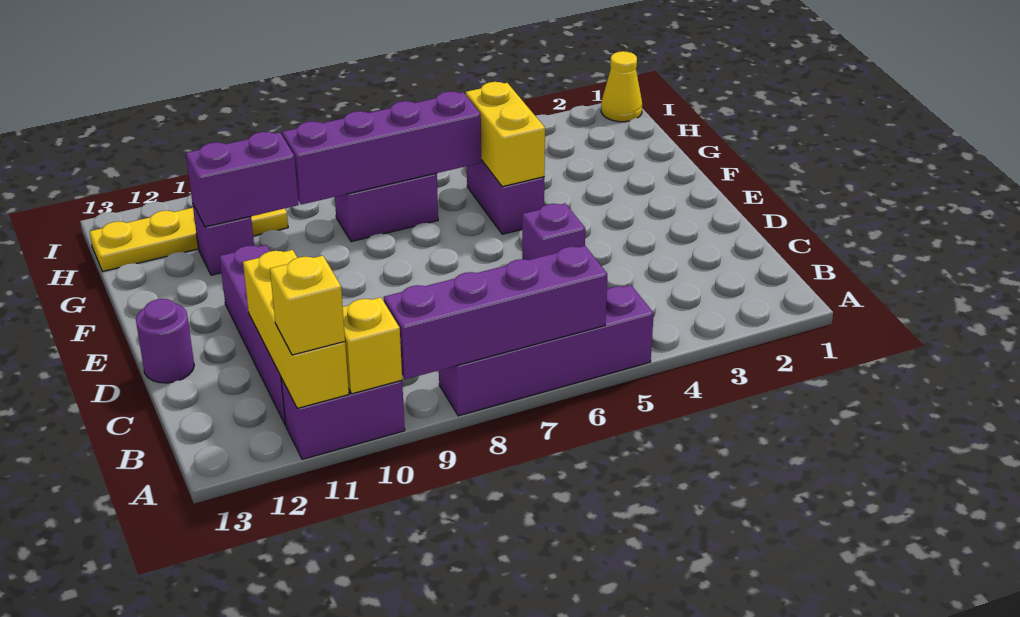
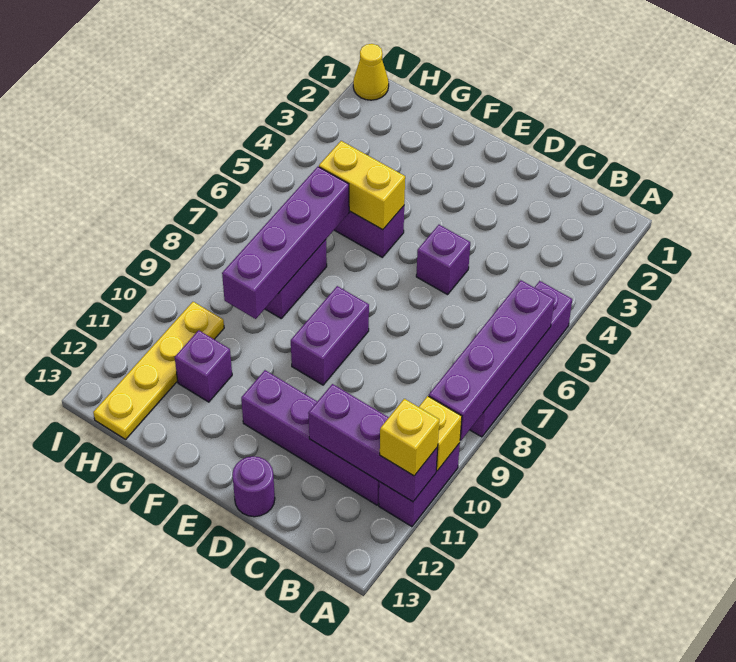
yellow 1x3 brick [243,250,349,408] -> purple 1x3 brick [308,384,438,502]
purple 1x2 brick [186,132,299,227] -> purple 1x2 brick moved to [291,286,369,385]

